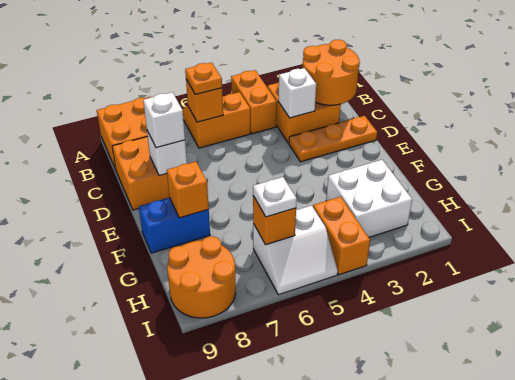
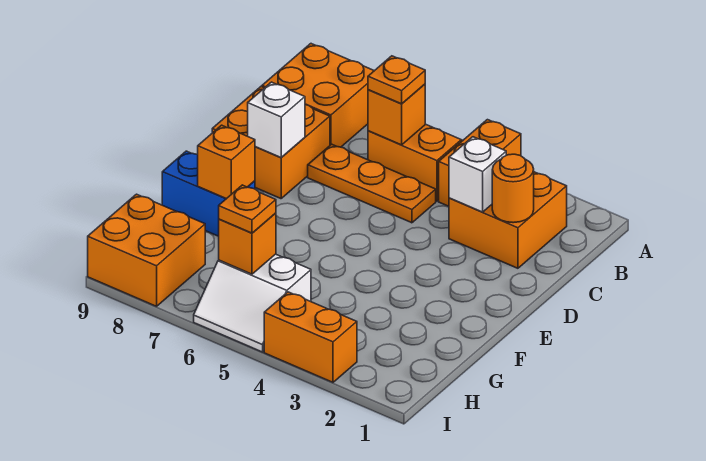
orange 2x2 round brick [303,40,360,105] -> orange 1x1 round brick [492,154,534,223]
orange 1x3 plate [289,116,377,162] -> orange 1x3 plate moved to [308,144,436,223]
white 1x1 brick [143,92,185,148] -> none
white 2x2 brick [326,160,412,237] -> none
orange 1x2 brick [313,197,370,275] -> orange 1x2 brick turned to [264,292,357,382]
white 1x1 plate [253,177,297,217] -> orange 1x1 plate [219,185,276,233]
orange 2x2 round brick [167,236,236,318] -> orange 2x2 brick [88,194,205,306]

